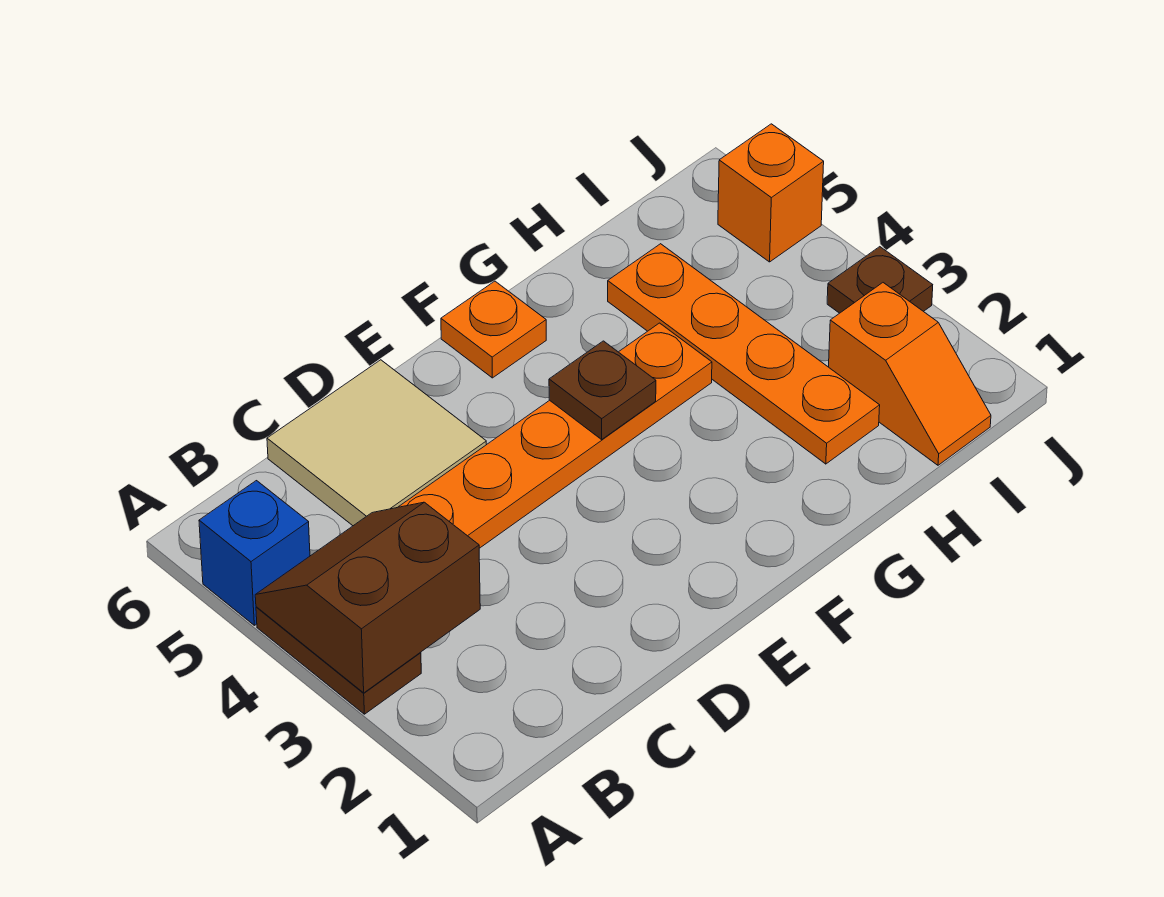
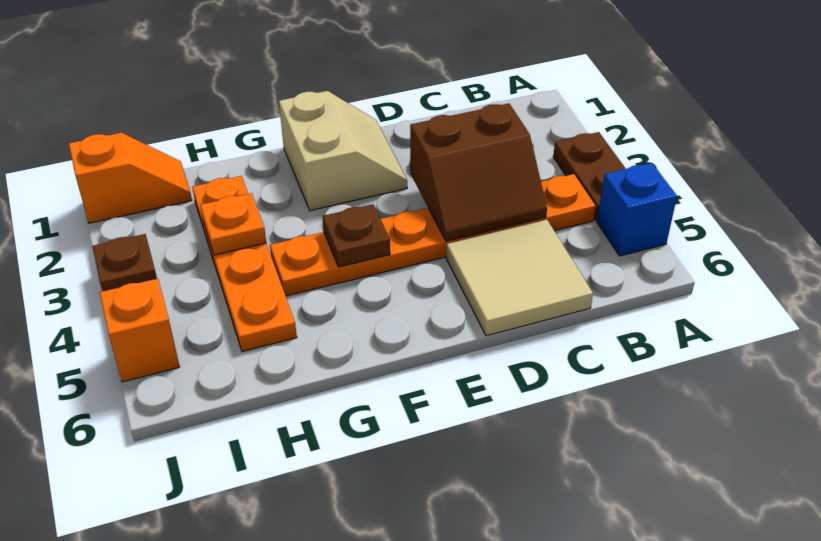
brown 2x2 slope [255,502,480,693] -> brown 2x2 slope moved to [410,103,547,241]
none -> tan 2x2 slope [279,91,407,211]
orange 1x1 plate [441,281,546,378] -> orange 1x1 plate moved to [200,193,266,255]
orange 1x2 slope [829,283,991,465] -> orange 1x2 slope turned to [69,133,192,223]

